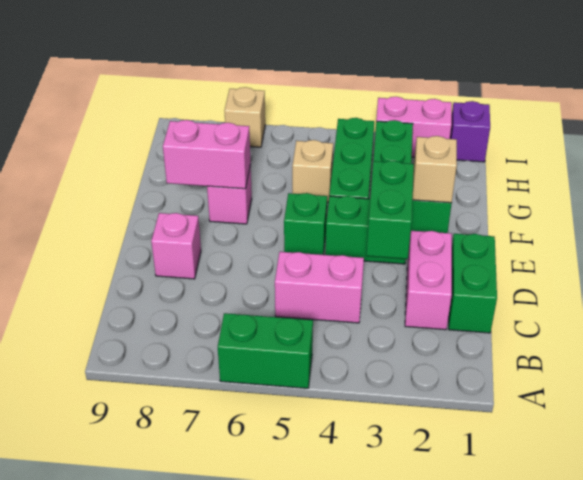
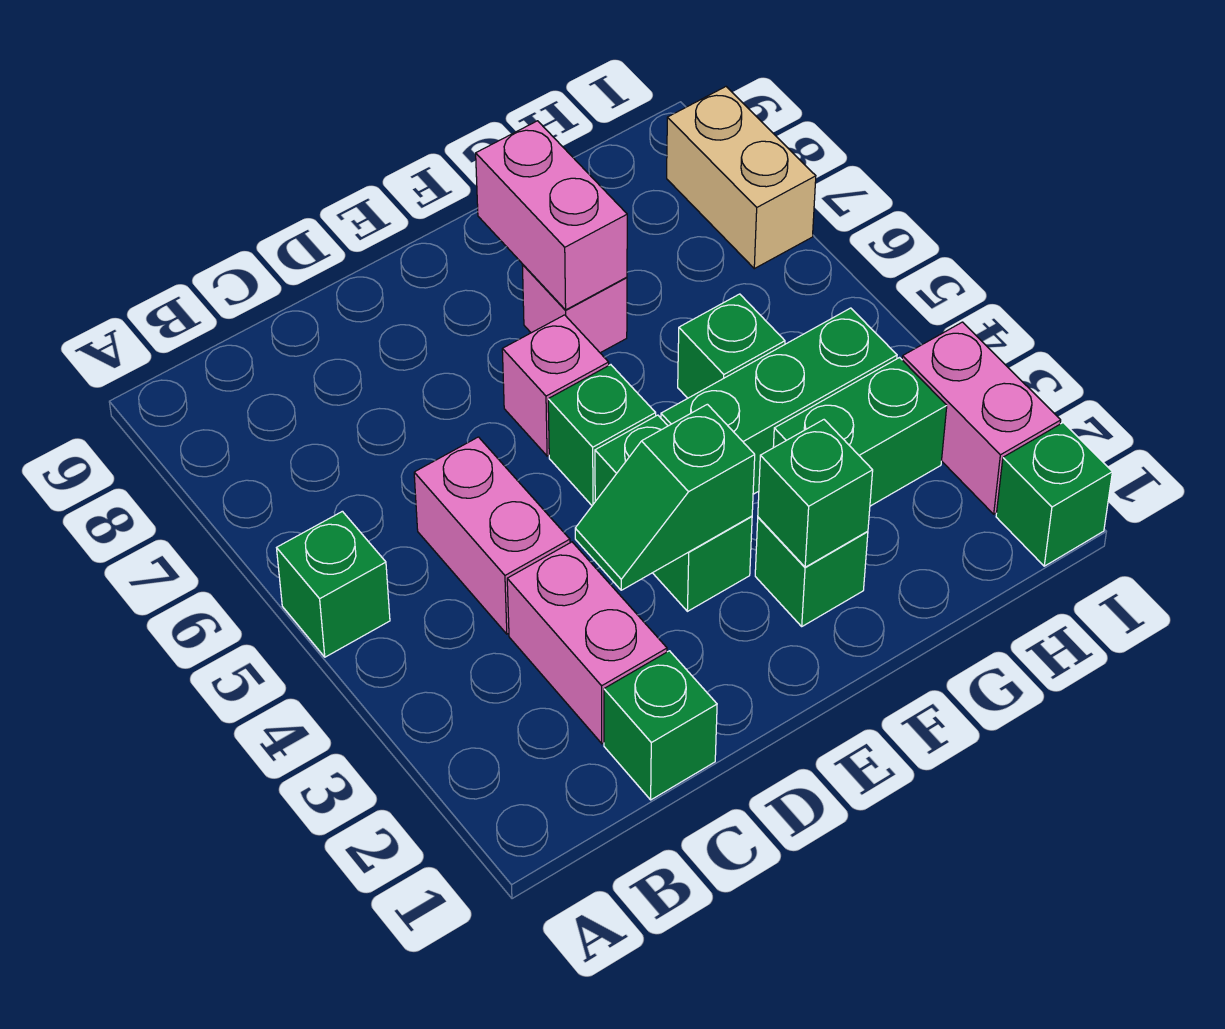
green 1x2 brick [218,313,313,388] -> green 1x1 brick [277,511,390,657]
green 1x2 brick [449,234,497,333] -> green 1x1 brick [604,651,717,800]
pink 1x2 brick [405,231,452,330] -> pink 1x2 brick turned to [507,542,667,743]
green 1x2 brick [366,161,414,259] -> green 1x2 slope [575,404,755,590]
pink 1x1 brick [151,213,201,279] -> pink 1x1 brick moved to [502,315,609,456]
tan 1x1 brick [413,136,457,203] -> green 1x1 brick [758,420,873,567]
tan 1x1 brick [292,140,333,202] -> green 1x1 brick [678,294,785,398]
purple 1x1 brick [450,101,490,162] -> green 1x1 brick [996,423,1112,566]
tan 1x1 brick [224,87,265,147] -> tan 1x2 brick [667,87,816,269]

